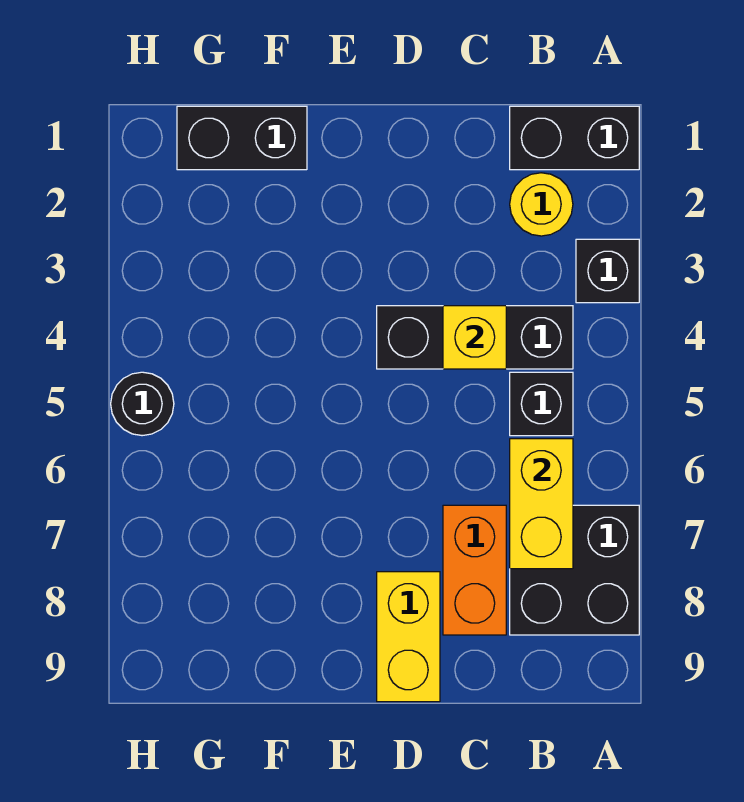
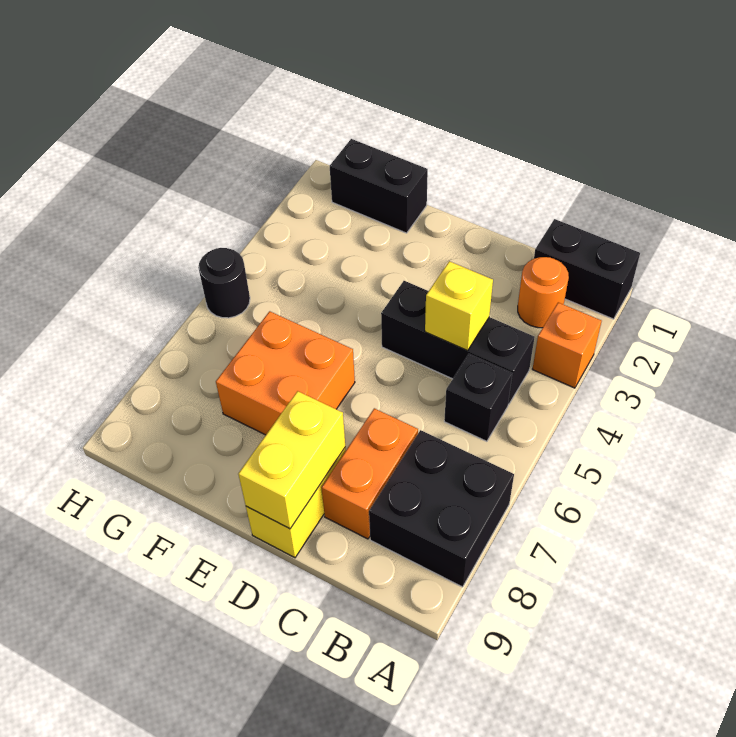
black 1x1 brick [576,239,639,303] -> orange 1x1 brick [533,302,601,388]
yellow 1x1 round brick [510,173,573,236] -> orange 1x1 round brick [518,257,569,328]
yellow 1x2 brick [510,439,573,569] -> yellow 1x2 brick moved to [238,391,345,529]
none -> orange 2x2 brick [216,311,355,435]

